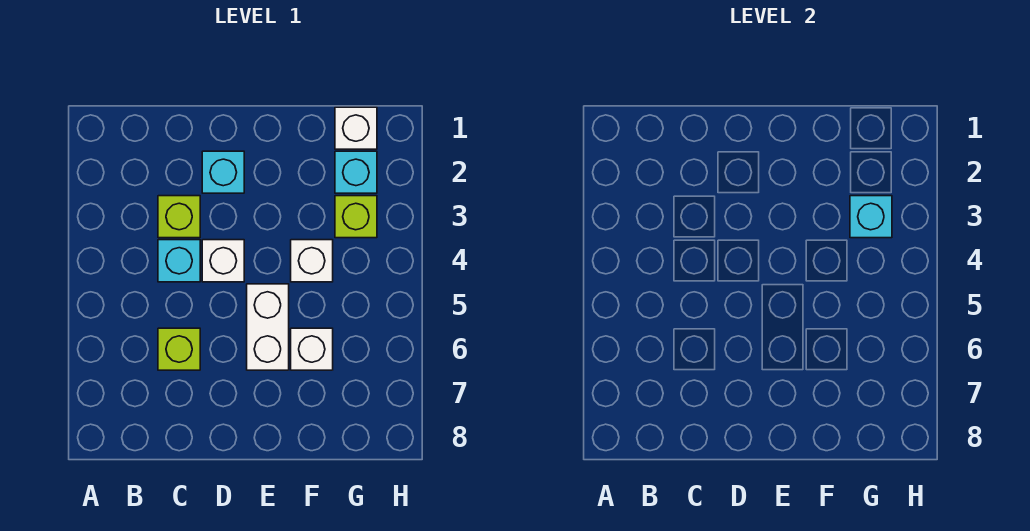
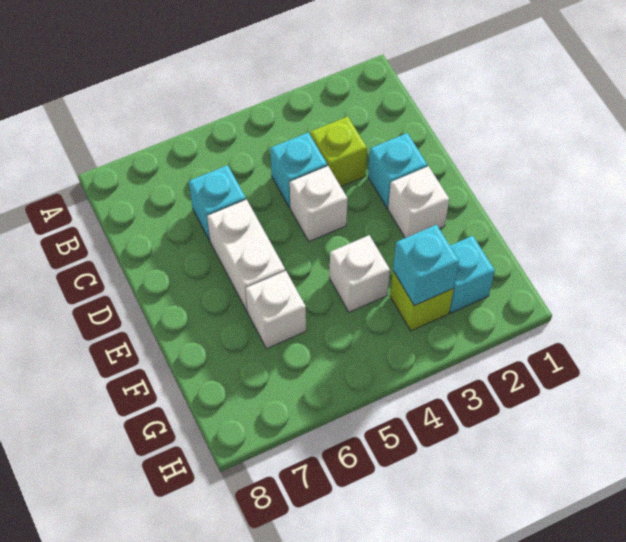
lime 1x1 brick [158,328,200,370] -> cyan 1x1 brick [189,165,246,241]
white 1x2 brick [247,284,289,370] -> white 1x2 brick turned to [207,199,285,312]
white 1x1 brick [335,107,377,149] -> white 1x1 brick moved to [388,166,449,238]

